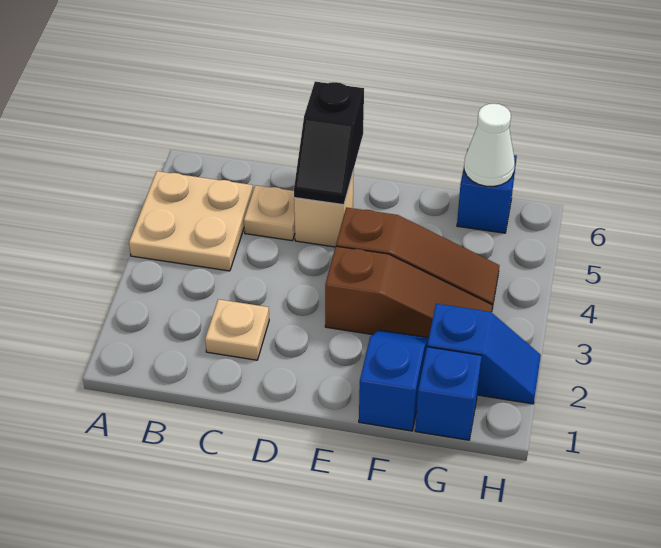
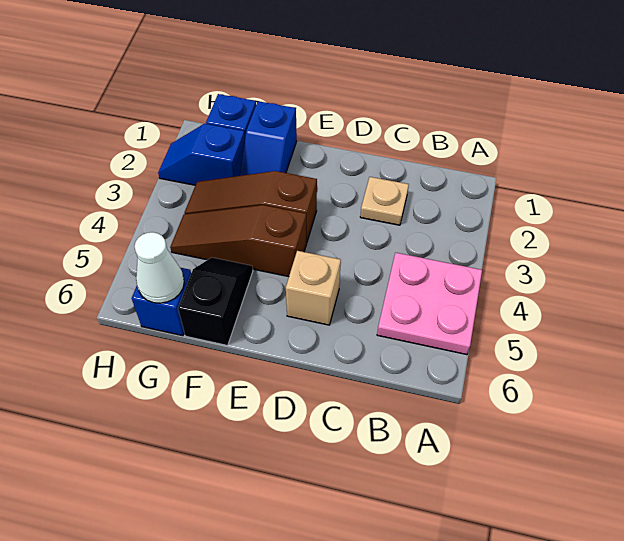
tan 2x2 plate [129,171,253,271] -> pink 2x2 plate [377,253,482,355]
tan 1x1 plate [244,185,295,241] -> none
black 1x2 slope [294,82,364,205] -> black 1x2 slope moved to [178,257,253,345]

